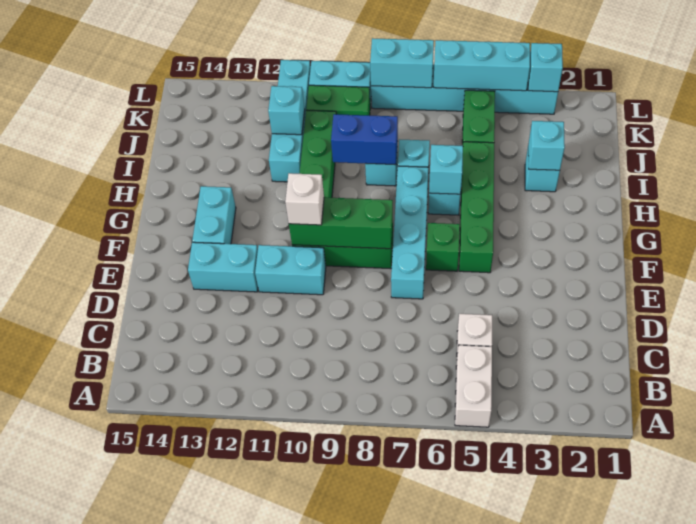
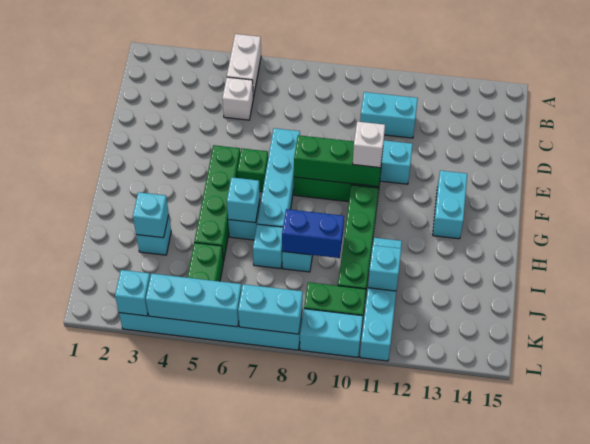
cyan 1x2 brick [188,242,258,292] -> cyan 1x2 brick moved to [360,92,418,138]

